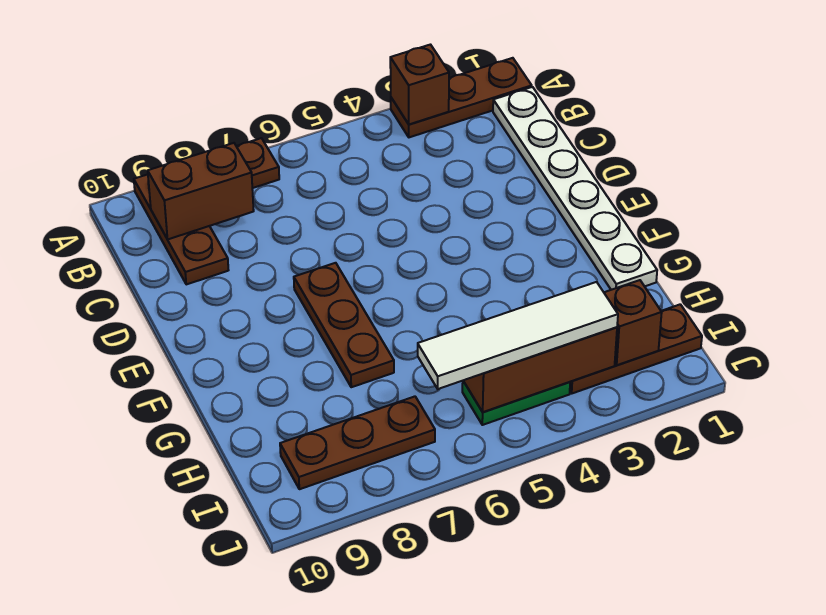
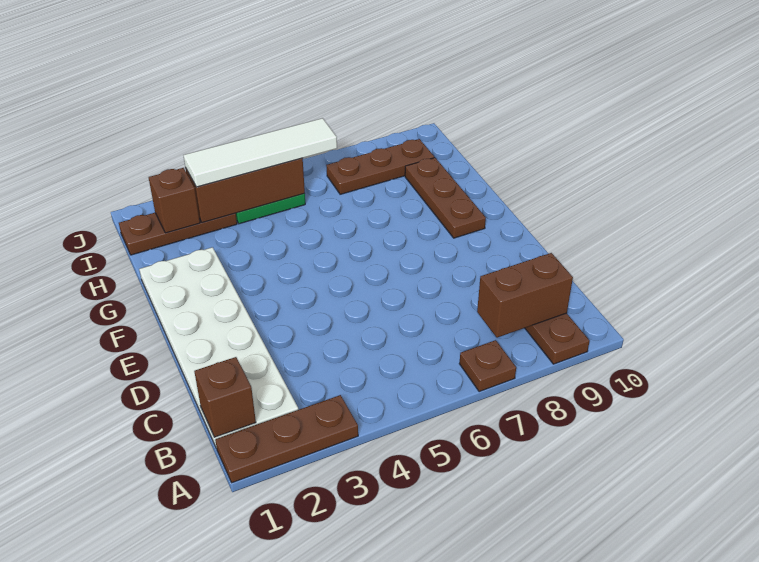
brown 1x1 brick [390,45,449,125] -> brown 1x1 brick moved to [194,357,256,437]
white 1x6 plate [493,87,657,290] -> white 2x6 plate [139,247,299,448]
brown 1x3 plate [294,263,394,387] -> brown 1x3 plate moved to [405,158,486,238]

